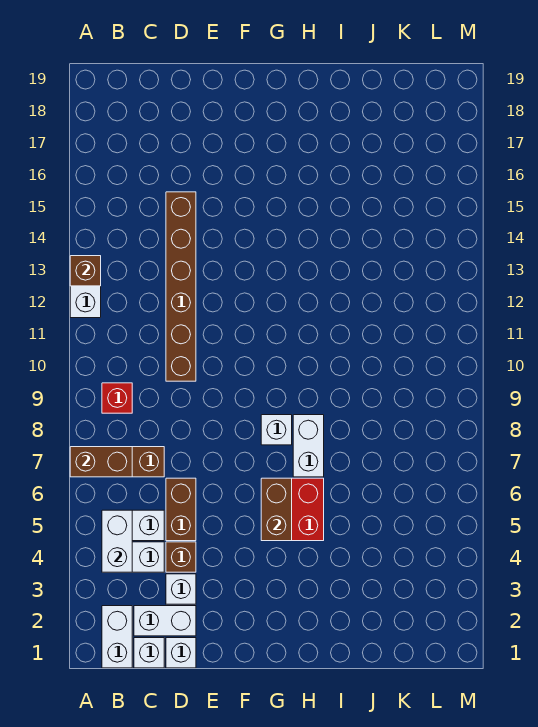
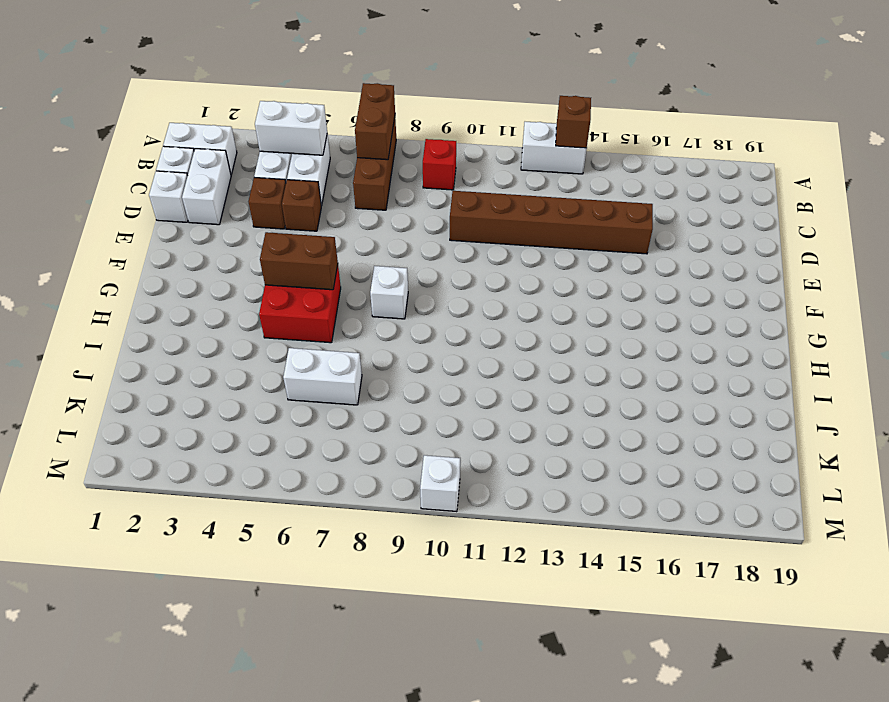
white 1x1 brick [166,574,196,604] -> white 1x1 brick moved to [420,455,460,512]
brown 1x2 brick [166,478,196,541] -> brown 1x1 brick [282,180,321,231]
white 1x2 brick [293,415,324,477] -> white 1x2 brick moved to [283,348,362,405]

